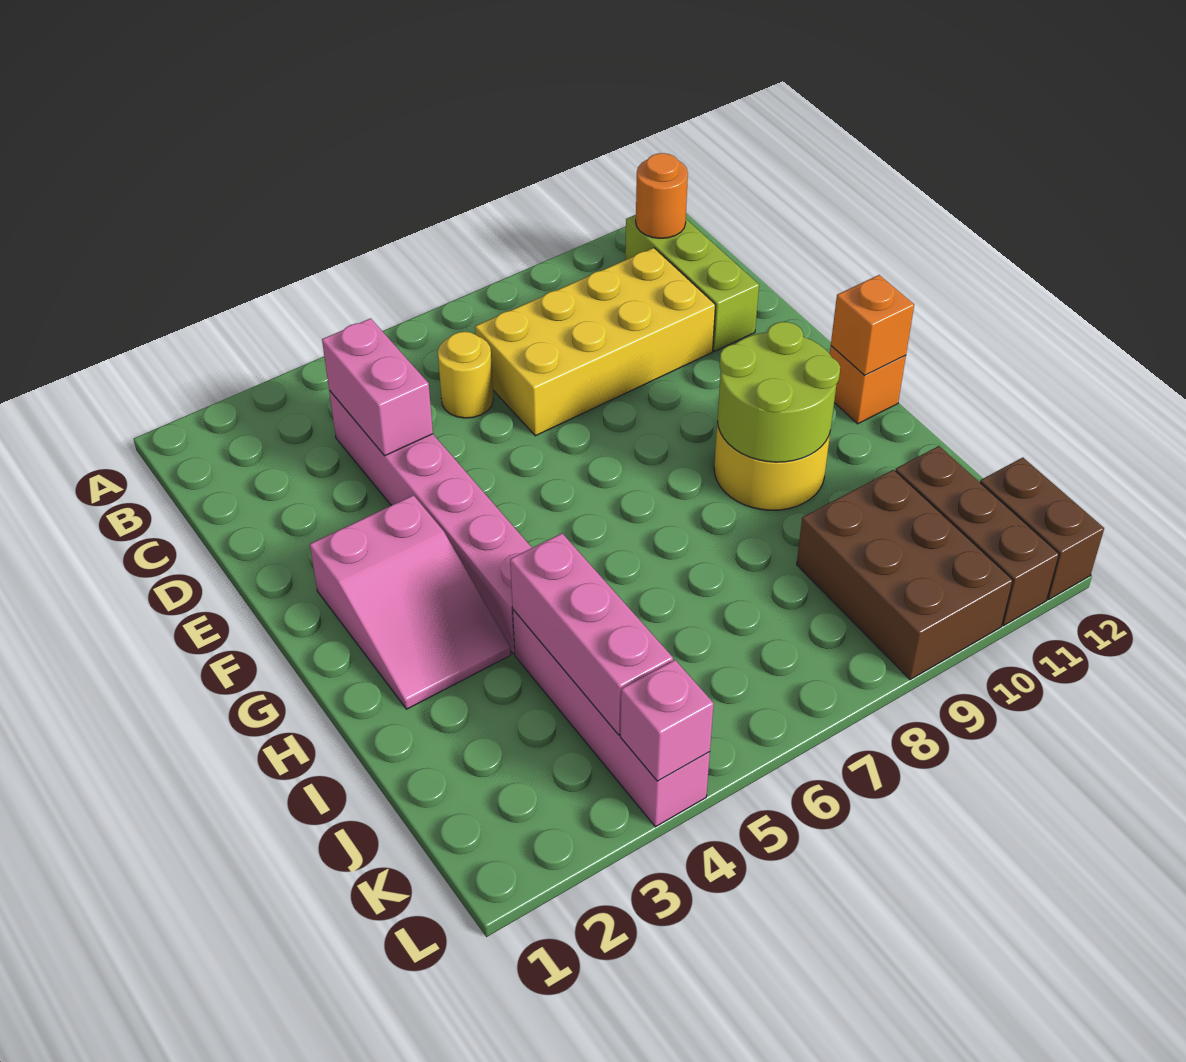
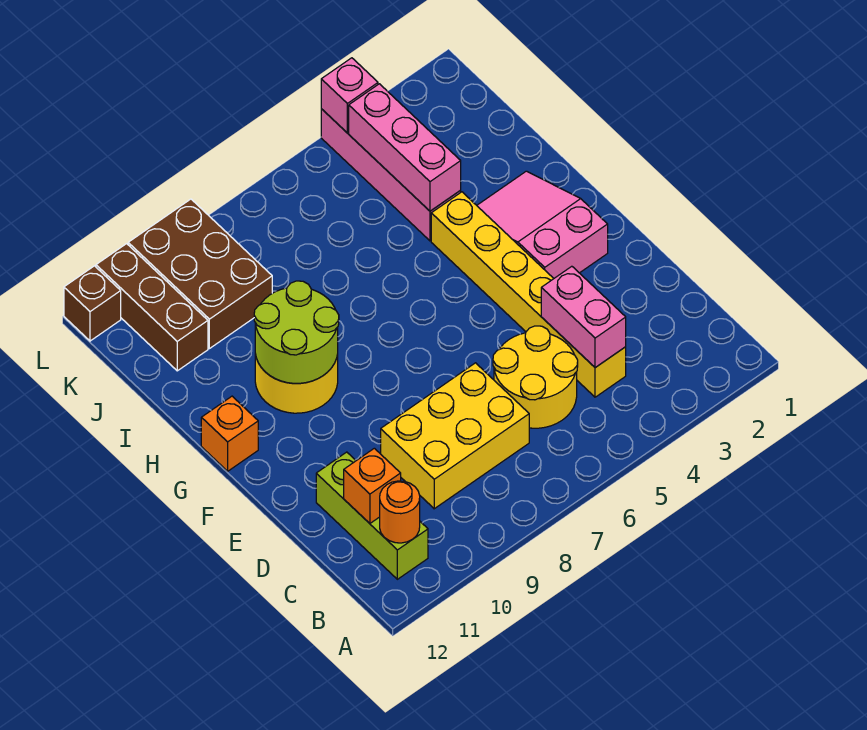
pink 1x6 brick [329,391,532,654] -> yellow 1x6 brick [431,192,626,397]
yellow 1x1 round brick [438,332,493,418] -> yellow 2x2 round brick [493,326,578,428]
yellow 2x4 brick [475,248,715,436] -> yellow 2x3 brick [381,363,529,509]
orange 1x1 brick [831,275,914,375] -> orange 1x1 brick moved to [344,448,401,523]
brown 1x2 brick [980,458,1104,600] -> brown 1x1 brick [64,266,121,341]

